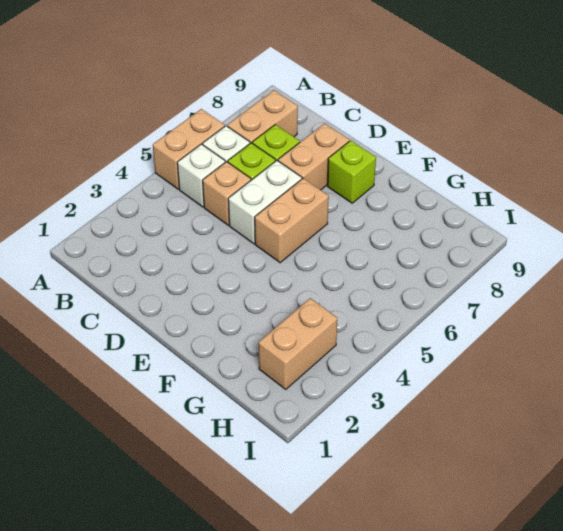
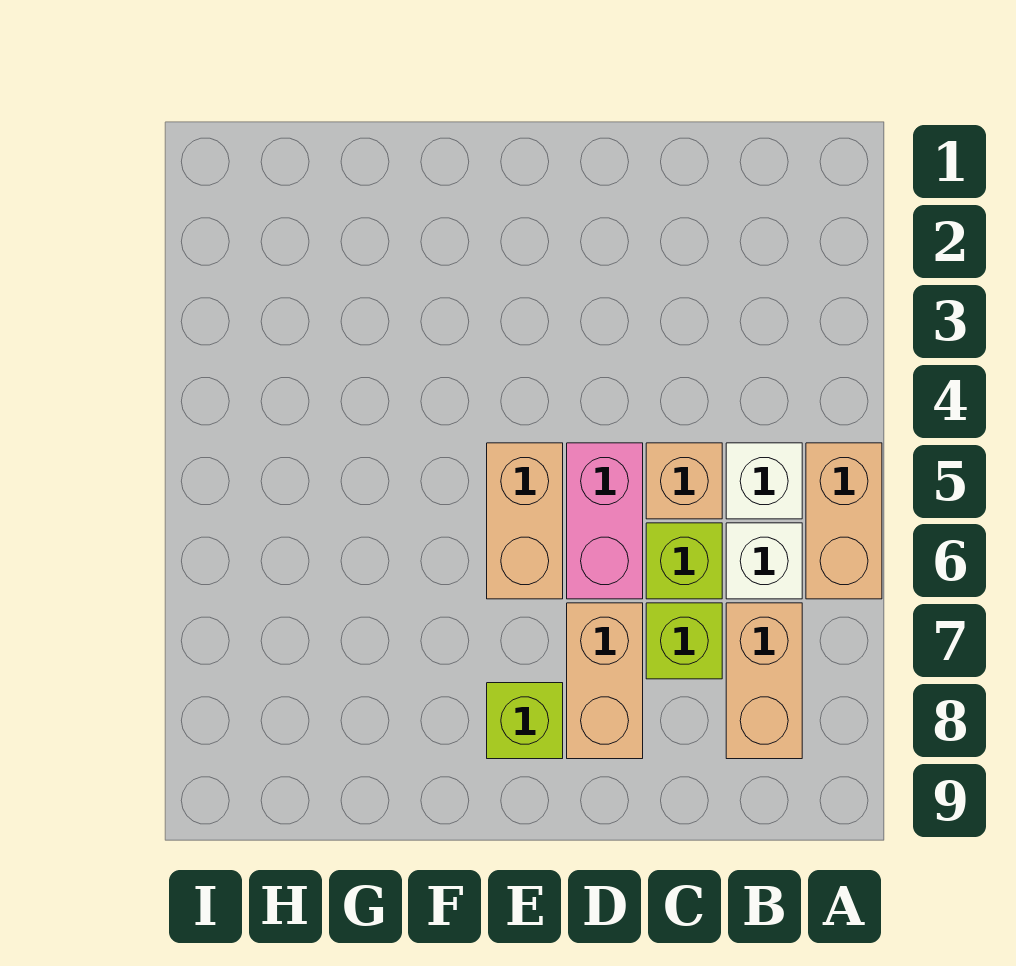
white 1x2 brick [228,161,302,244] -> pink 1x2 brick [567,443,643,599]
tan 1x2 brick [259,298,337,389] -> none

